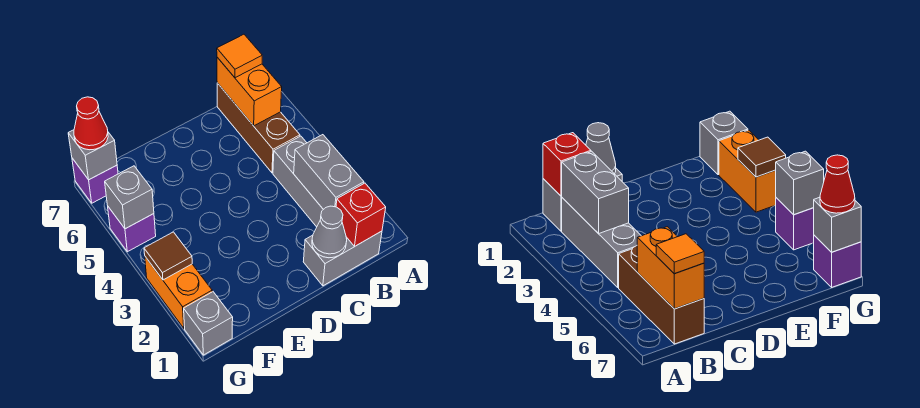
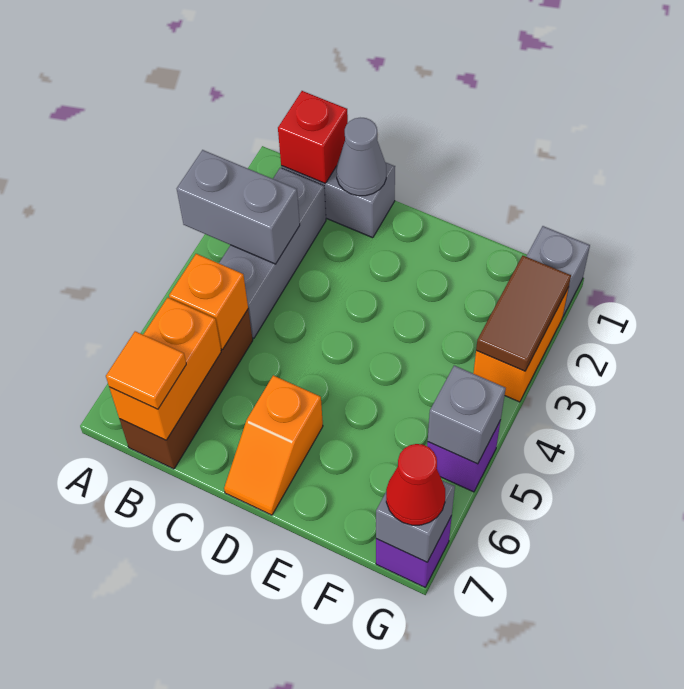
grey 1x2 brick [294,135,364,209] -> grey 1x2 brick turned to [177,150,300,264]
none -> orange 1x1 brick [169,254,248,349]
none -> orange 1x2 slope [224,375,323,515]
brown 1x1 tile [144,232,192,280] -> brown 1x2 tile [476,256,571,371]

